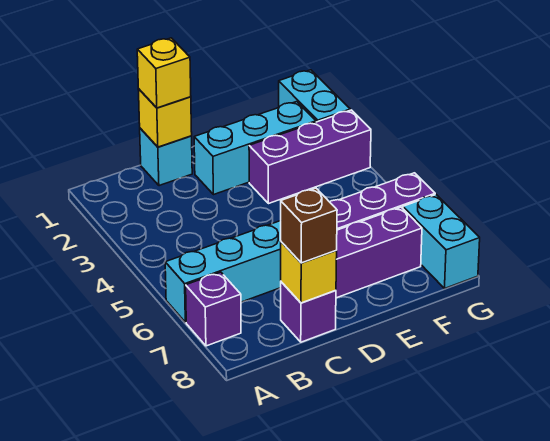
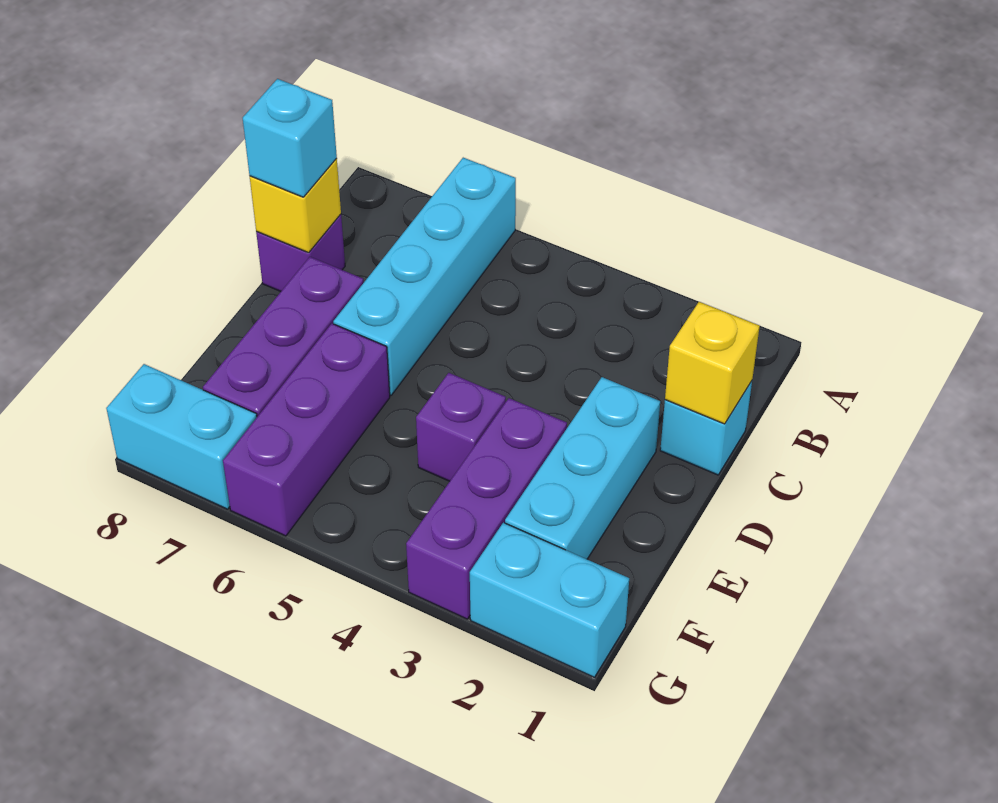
purple 1x1 brick [186,272,241,346] -> purple 1x1 brick moved to [416,373,506,481]
yellow 1x1 brick [137,38,191,108] -> none
brown 1x1 brick [281,188,337,263] -> cyan 1x1 brick [243,79,337,197]

